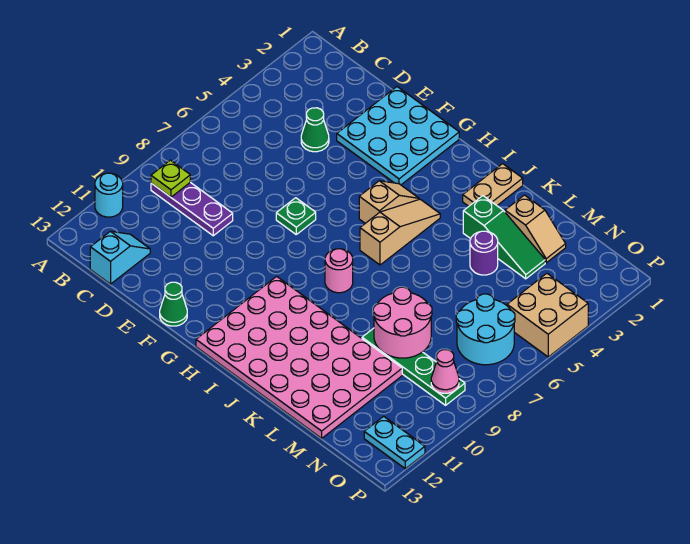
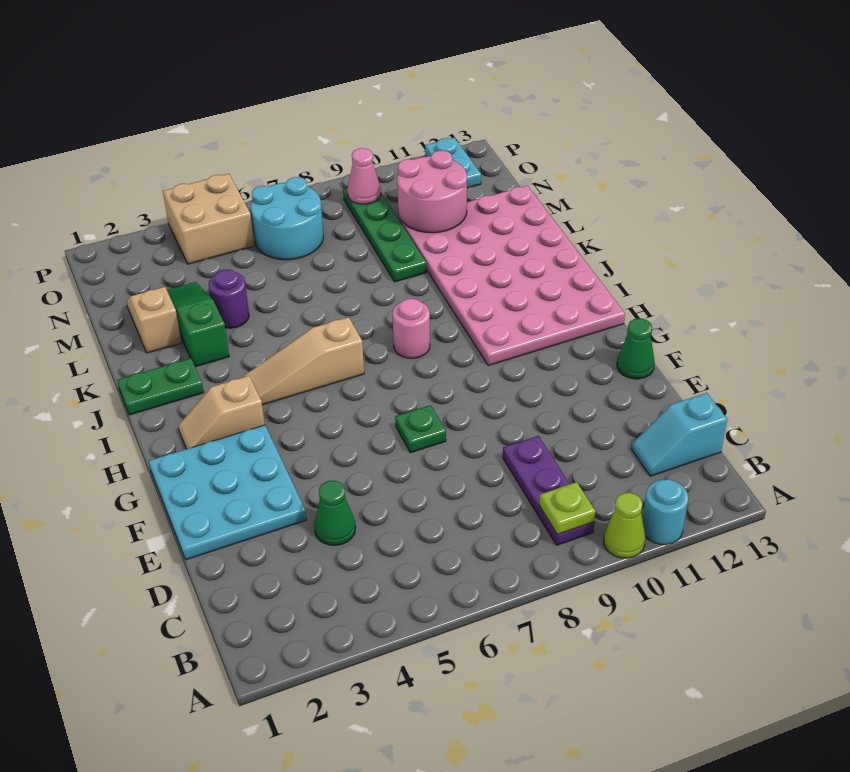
none -> lime 1x1 cone [604,492,645,558]
tan 1x2 slope [359,181,419,223] -> tan 1x2 slope moved to [178,376,265,449]
tan 1x2 plate [463,164,523,206] -> green 1x2 plate [117,358,204,415]
pink 2x2 round brick [373,287,432,358] -> pink 2x2 round brick moved to [397,150,467,233]

